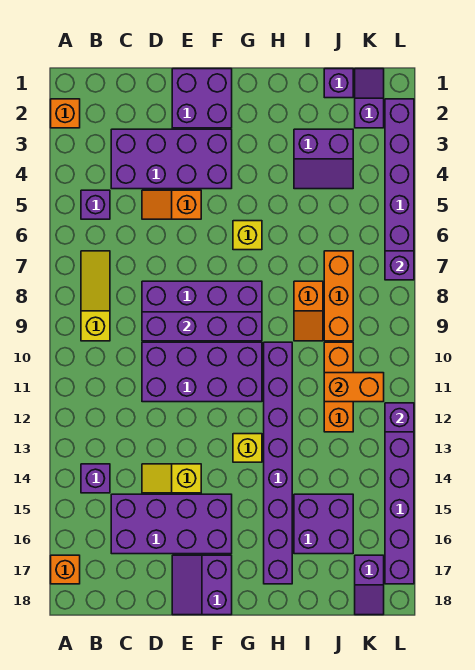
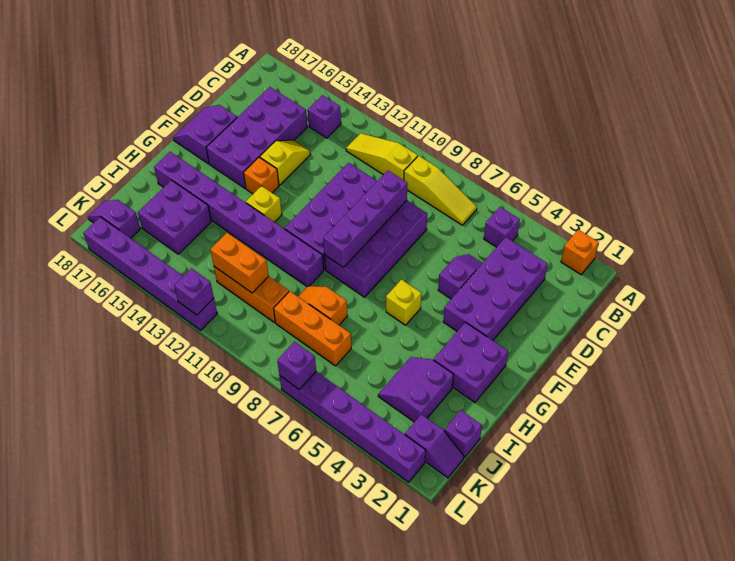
orange 1x1 brick [51,555,80,584] -> orange 1x1 brick moved to [243,157,279,194]
none -> yellow 1x3 slope [346,133,418,180]
orange 1x2 slope [142,190,201,219] -> purple 1x2 slope [438,254,483,299]
purple 2x2 brick [172,69,232,128] -> purple 2x2 brick moved to [434,322,508,403]
purple 2x2 slope [172,555,232,615] -> purple 2x2 slope turned to [173,105,237,164]
orange 1x2 brick [324,373,384,402] -> orange 1x2 brick turned to [210,233,269,293]

